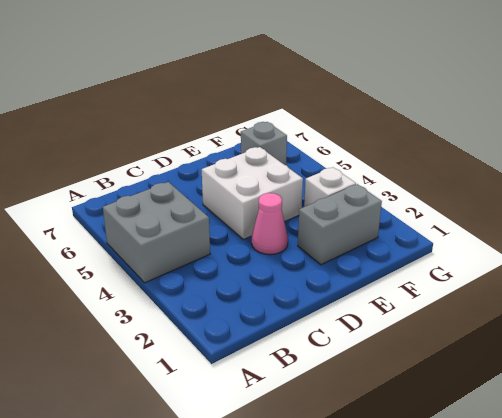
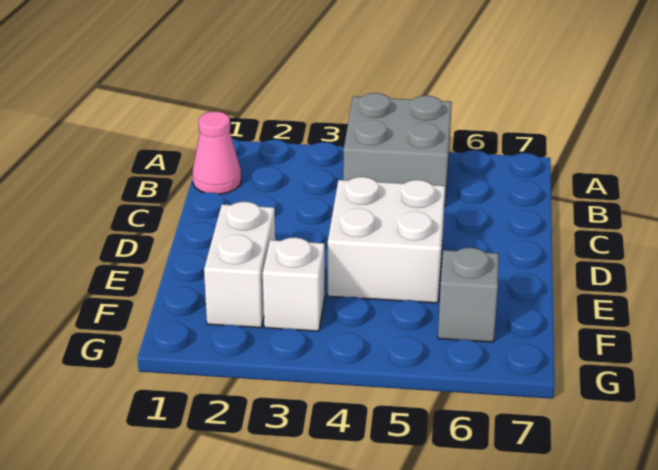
pink 1x1 cone [252,193,288,255] -> pink 1x1 cone moved to [192,111,241,194]
grey 1x2 brick [298,184,382,265] -> white 1x2 brick [204,202,275,328]

